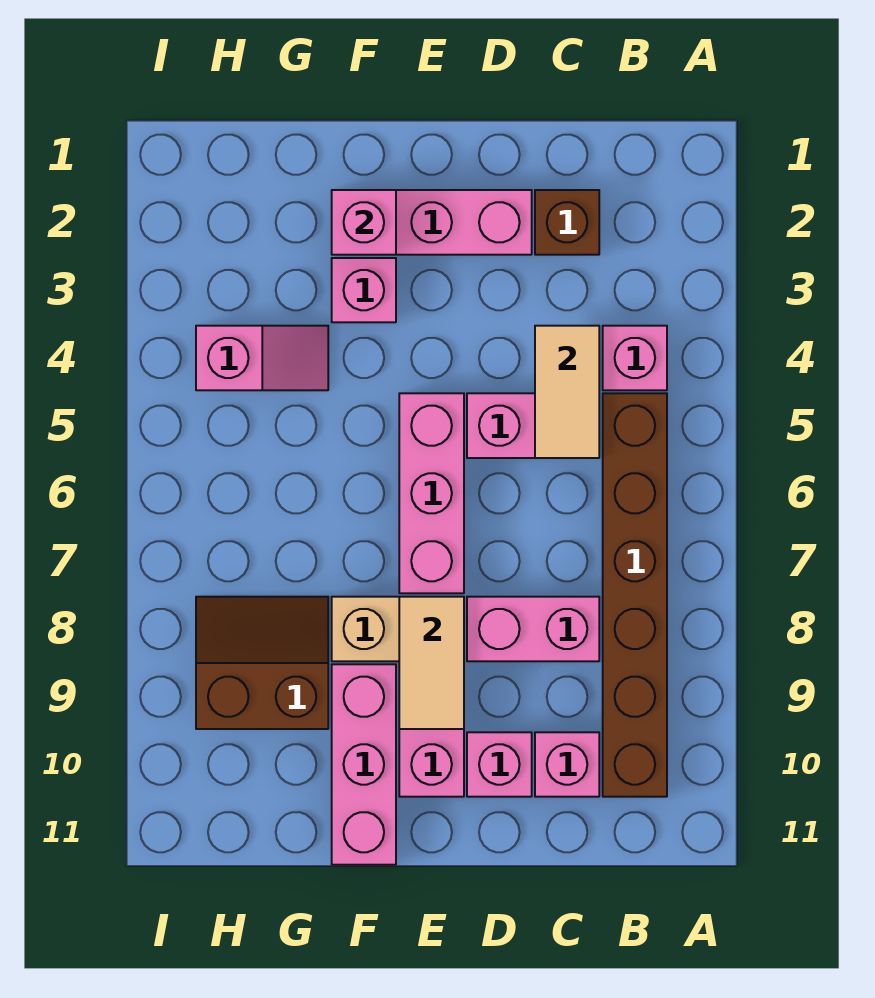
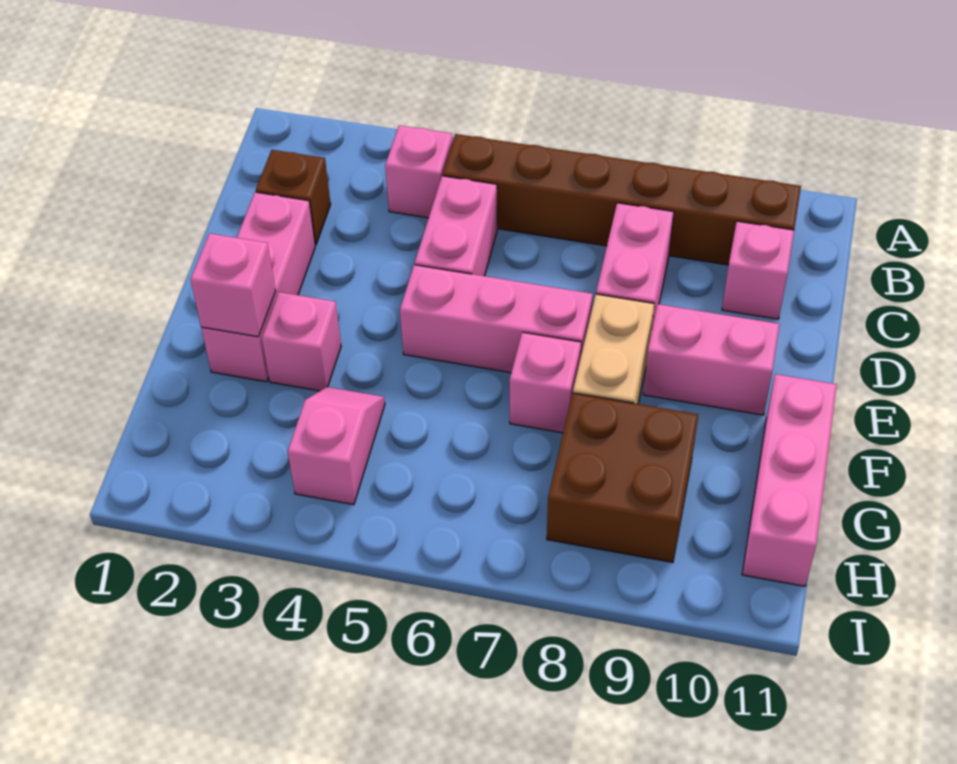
tan 1x2 tile [535,326,599,458] -> none
pink 1x1 brick [467,732,532,797] -> pink 1x1 brick moved to [510,332,581,433]
tan 1x2 tile [399,597,464,729] -> none
pink 1x3 brick [332,664,396,865] -> pink 1x3 brick turned to [742,374,837,586]
brown 2x2 slope [196,597,328,729] -> brown 2x2 brick [547,393,698,562]

